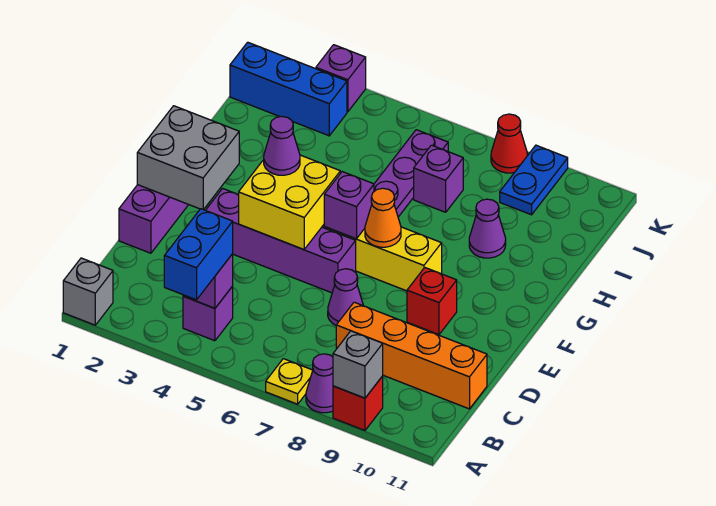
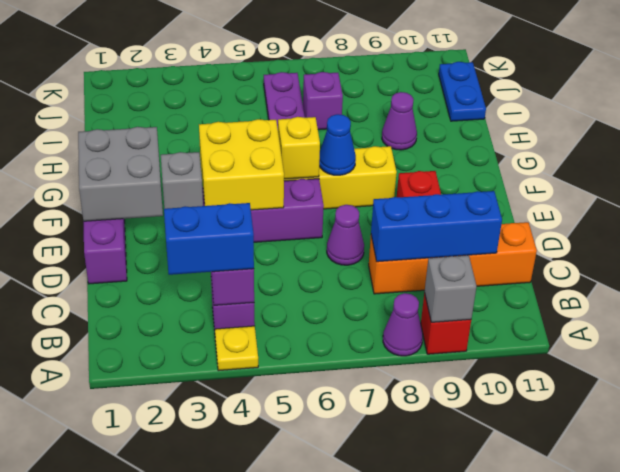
grey 1x1 brick [63,258,113,325] -> grey 1x1 brick moved to [161,152,203,209]
blue 1x2 brick [164,209,233,300] -> blue 1x2 brick turned to [164,203,254,275]
yellow 1x1 plate [266,359,313,404] -> yellow 1x1 plate moved to [215,326,258,371]
purple 1x1 cone [264,116,300,175] -> none
purple 1x1 brick [324,172,374,239] -> yellow 1x1 brick [278,117,320,179]
orange 1x1 cone [365,188,401,247] -> blue 1x1 cone [319,114,356,175]
blue 1x3 brick [230,42,347,136] -> blue 1x3 brick moved to [371,191,502,262]
blue 1x2 plate [500,145,568,215] -> blue 1x2 plate moved to [439,62,486,121]
purple 1x1 brick [316,45,366,112] -> none
red 1x1 cone [491,114,527,173] -> none

